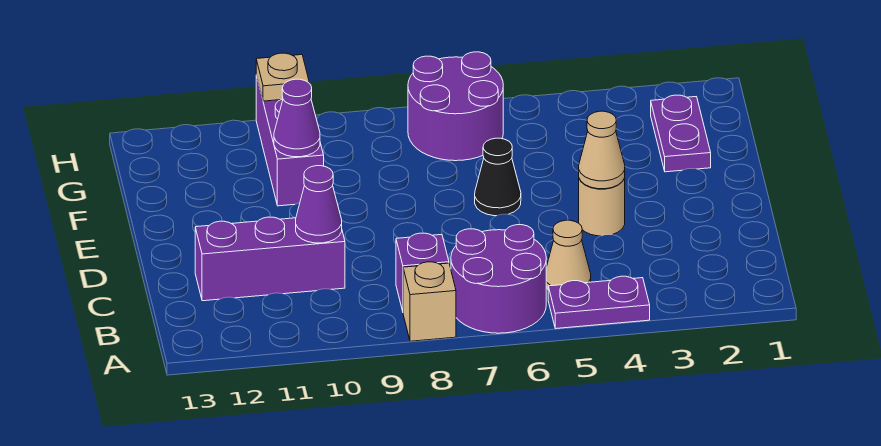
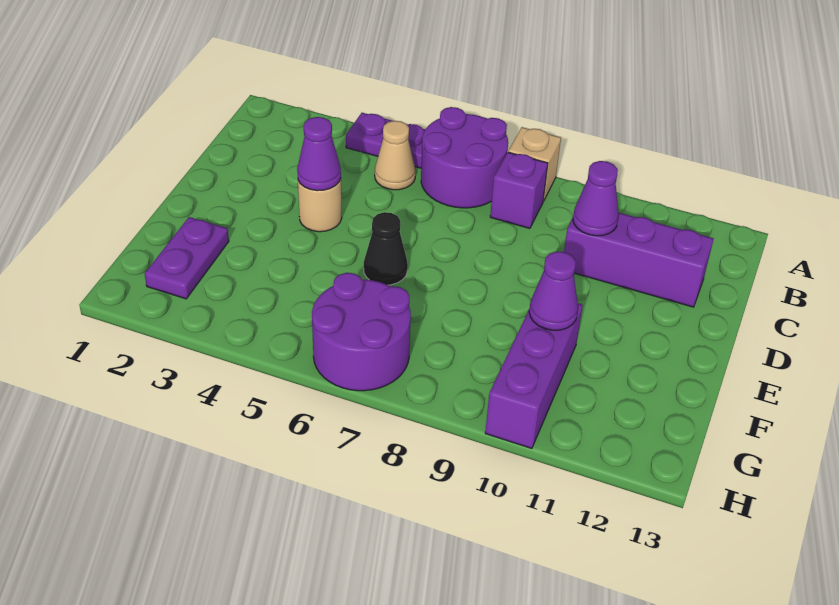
tan 1x1 cone [579,111,625,189] -> purple 1x1 cone [297,117,341,191]
tan 1x1 plate [256,53,309,101] -> none

